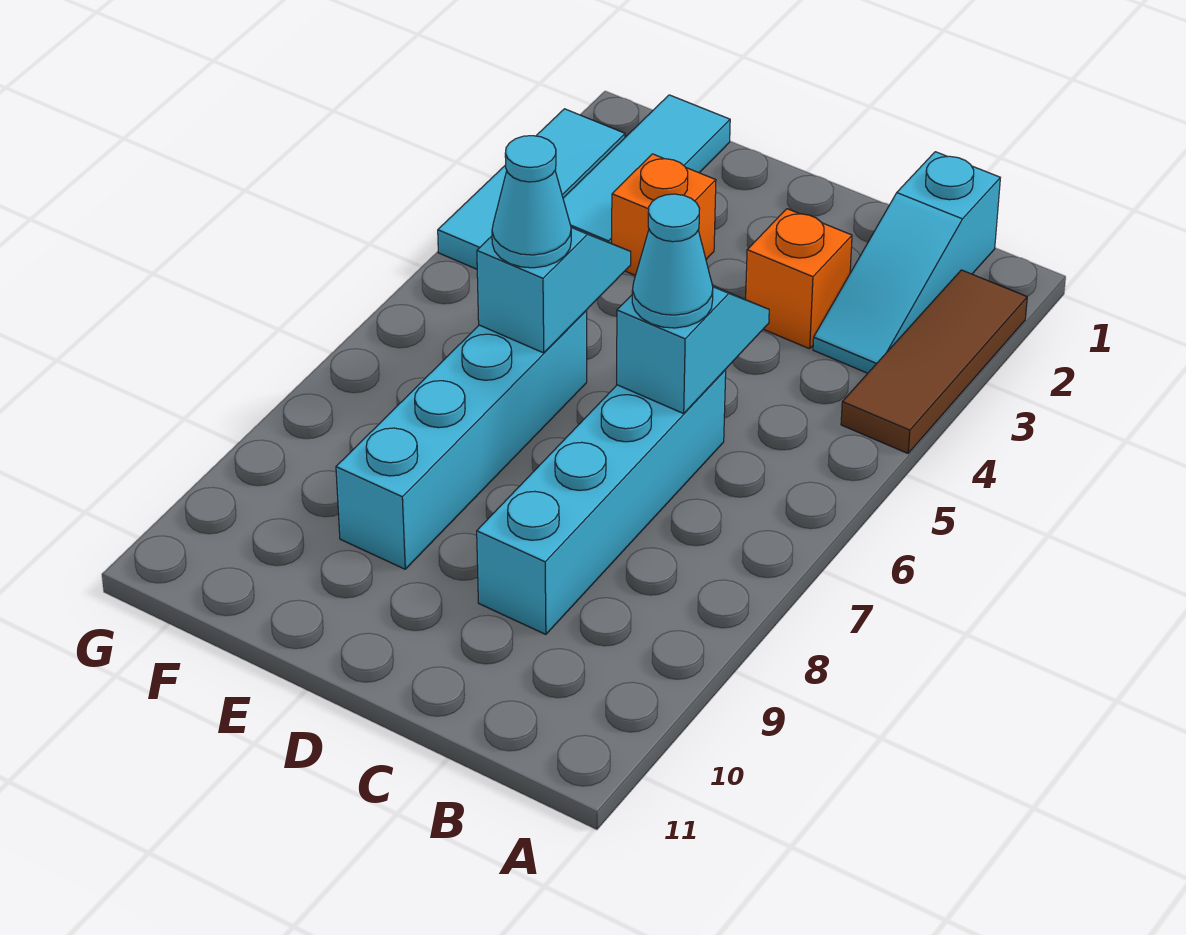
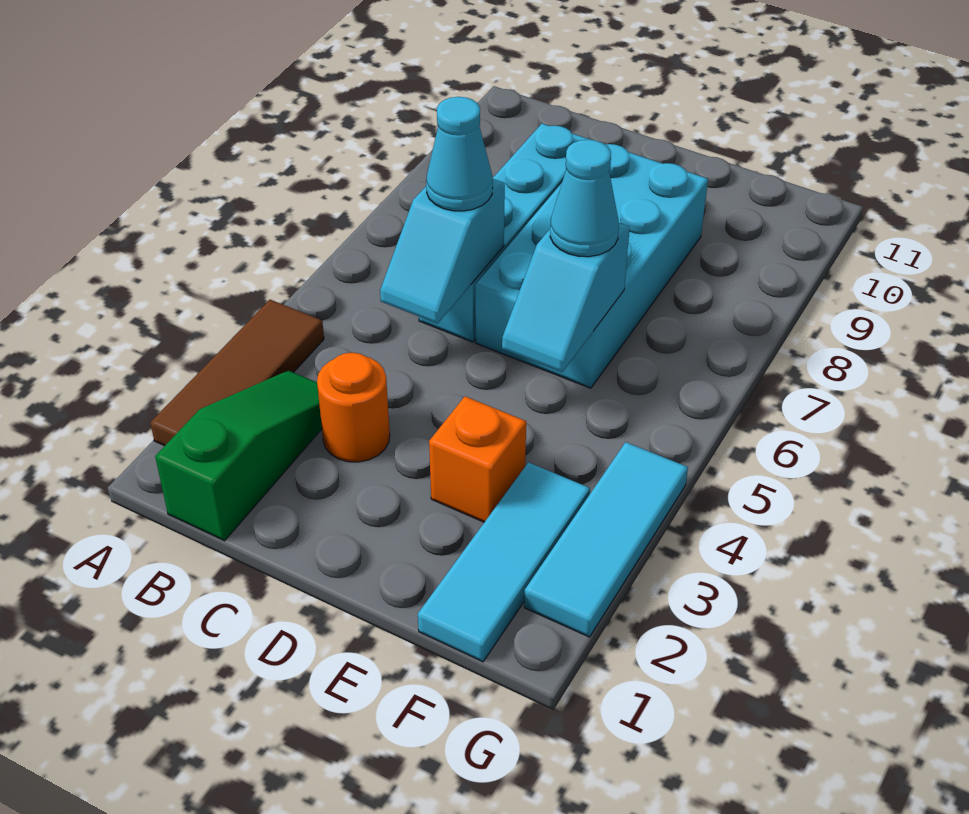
cyan 1x3 slope [813,152,1000,373] -> green 1x3 slope [155,370,322,541]
orange 1x1 brick [746,209,852,349] -> orange 1x1 round brick [317,353,390,462]
cyan 1x4 brick [336,311,587,569] -> cyan 2x4 brick [475,144,708,388]

